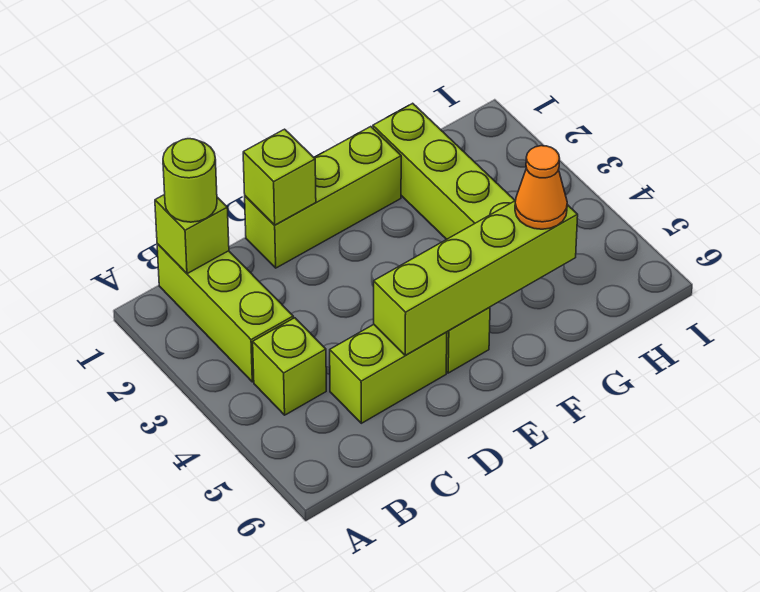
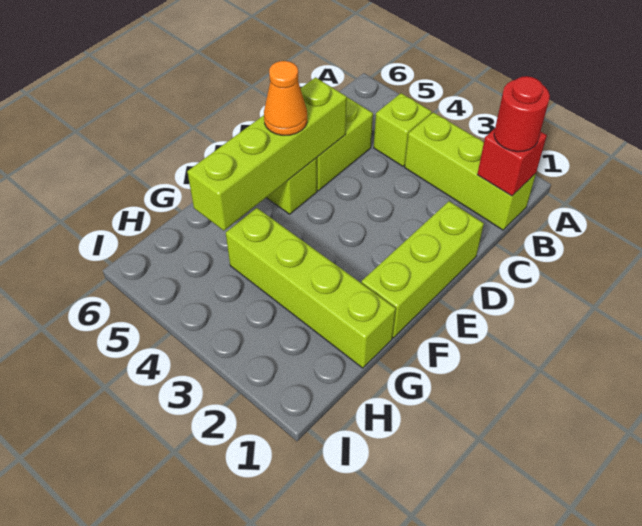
lime 1x1 brick [155,194,229,274] -> red 1x1 brick [477,129,547,196]
lime 1x1 round brick [163,139,217,222] -> red 1x1 round brick [494,76,550,152]
lime 1x1 brick [243,129,316,225] -> none
orange 1x1 cone [515,146,567,229] -> orange 1x1 cone moved to [264,61,307,135]

